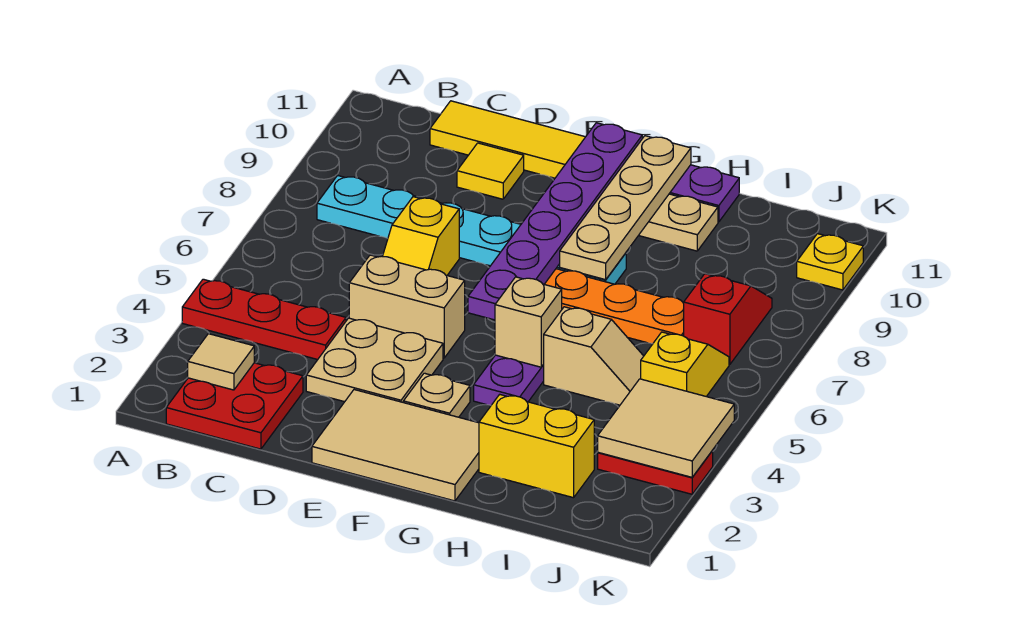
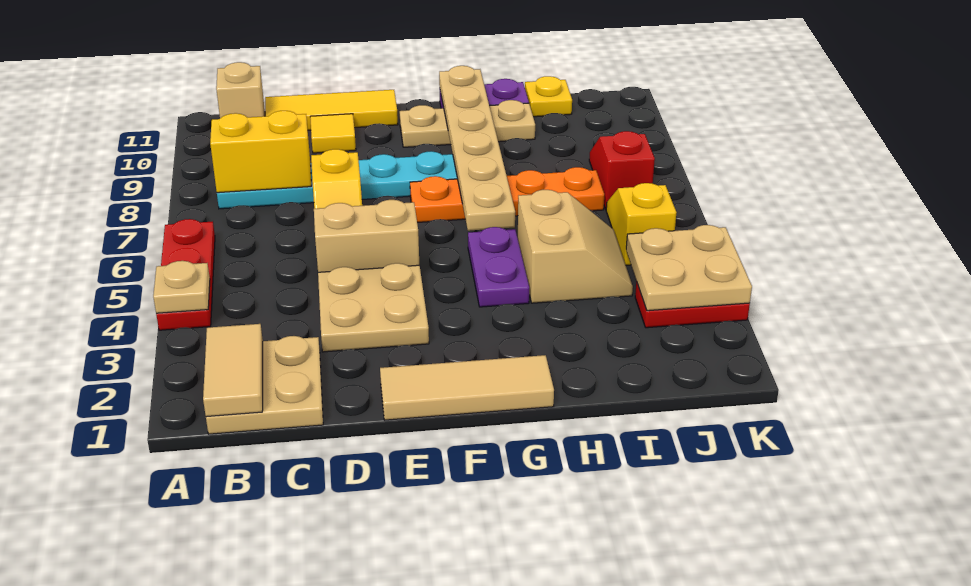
red 1x3 plate [182,279,346,360] -> red 1x3 plate turned to [156,219,215,330]
red 2x2 plate [166,363,303,449] -> tan 2x2 plate [206,336,323,434]
tan 1x1 tile [188,334,254,390] -> tan 1x2 tile [203,324,263,417]
tan 2x3 tile [312,390,479,501] -> tan 1x3 tile [380,355,554,420]
tan 1x1 plate [403,373,470,417] -> tan 1x1 plate moved to [153,261,210,314]
purple 1x6 plate [468,123,642,320] -> none
tan 1x1 brick [495,277,562,367] -> tan 1x1 brick moved to [216,62,265,118]
tan 1x4 plate [560,136,691,280] -> tan 1x6 plate [439,66,515,231]
yellow 1x2 brick [479,394,594,498] -> yellow 1x2 brick moved to [210,111,311,193]
tan 1x2 slope [543,307,644,405] -> tan 2x2 slope [518,190,633,303]
tan 2x2 tile [598,379,734,477] -> tan 2x2 plate [626,225,752,311]
yellow 1x1 plate [797,234,863,290] -> yellow 1x1 plate moved to [525,76,572,117]

